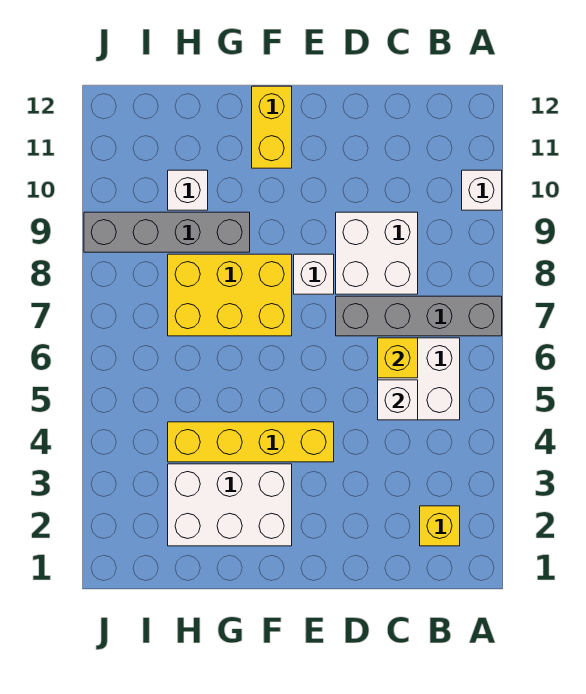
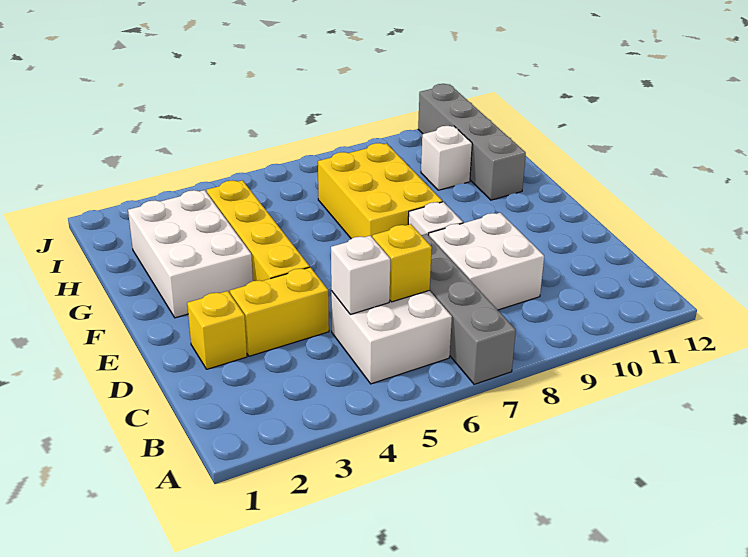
white 1x1 brick [462,170,502,210] -> none
yellow 1x1 brick [420,506,460,546] -> yellow 1x1 brick moved to [187,291,247,369]
yellow 1x2 brick [252,86,292,168] -> yellow 1x2 brick moved to [230,267,329,356]
grey 1x4 brick [84,212,250,252] -> grey 1x4 brick moved to [418,84,526,200]

